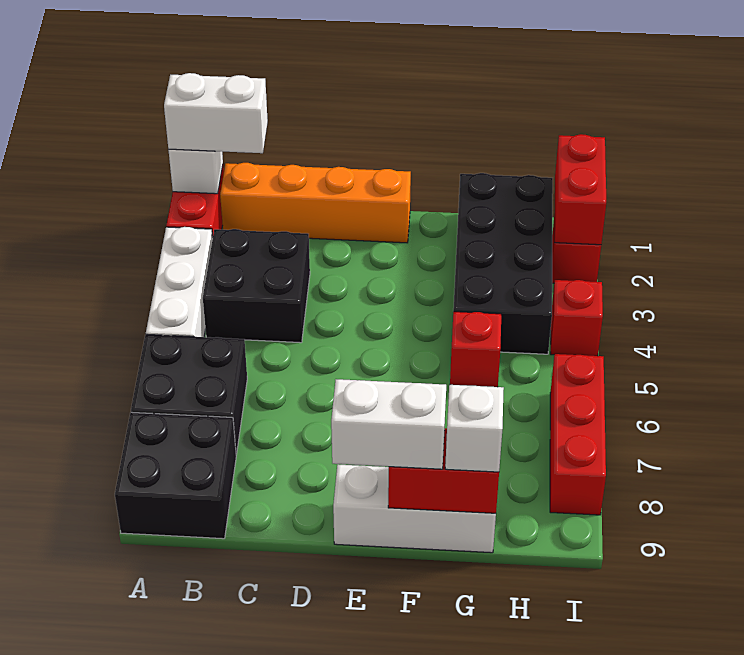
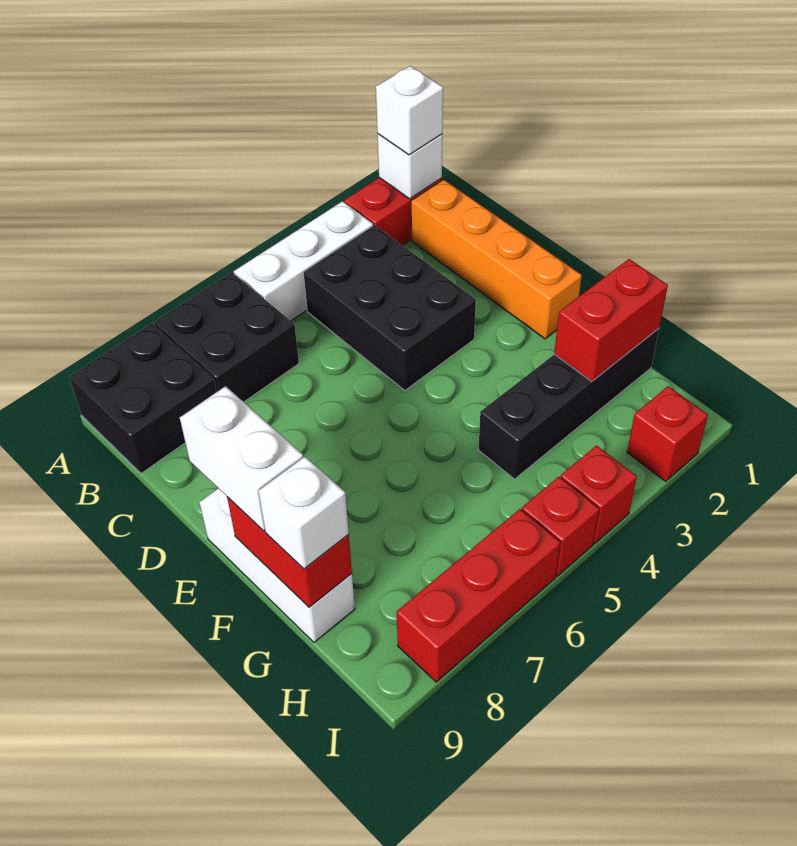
white 1x2 brick [164,73,268,153] -> white 1x1 brick [376,66,443,155]
black 2x2 brick [203,229,310,343] -> black 2x3 brick [303,225,476,390]
black 2x4 brick [453,173,553,354] -> black 1x4 brick [478,328,659,479]
red 1x1 brick [450,312,501,387] -> red 1x1 brick moved to [522,477,599,576]
red 1x2 brick [555,134,606,245] -> red 1x2 brick moved to [554,259,668,382]

